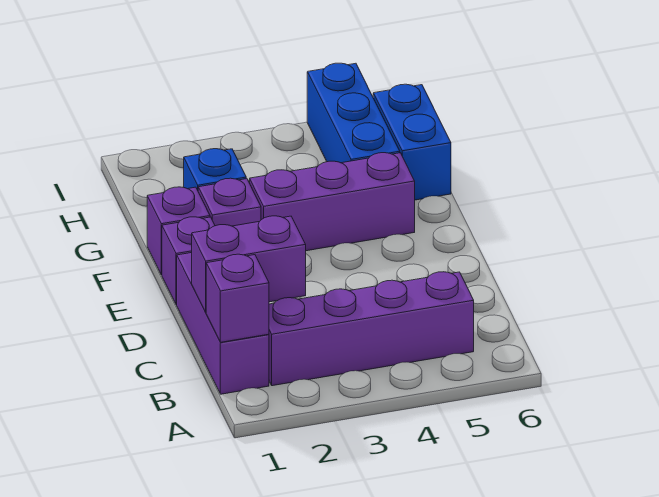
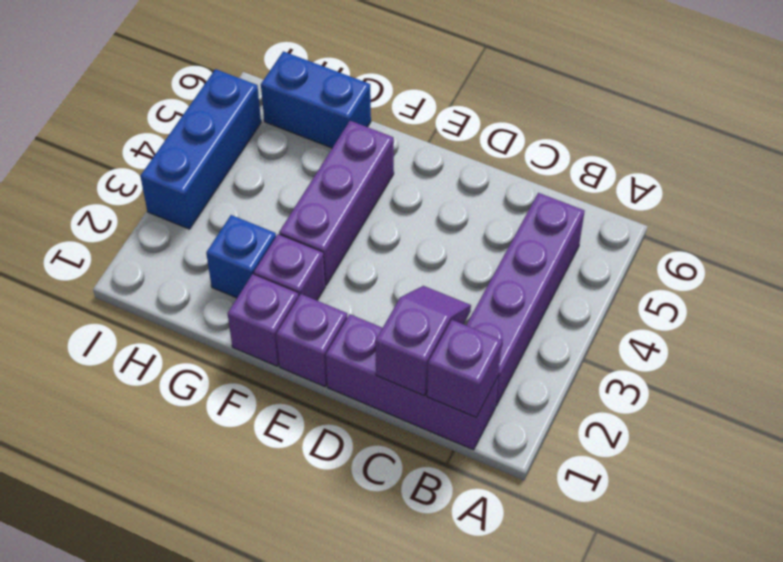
purple 1x2 brick [192,216,306,312] -> purple 1x2 slope [375,286,471,396]
blue 1x3 brick [307,63,400,163] -> blue 1x3 brick turned to [140,69,261,229]

